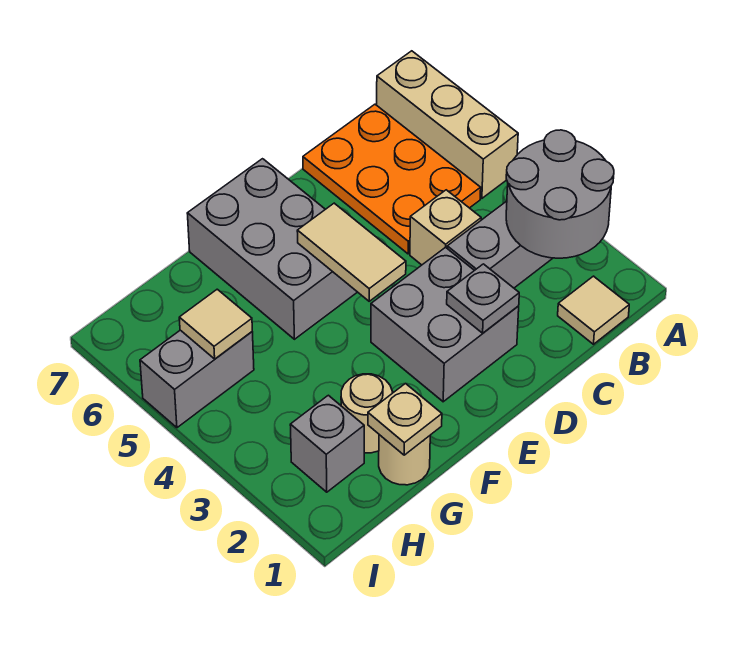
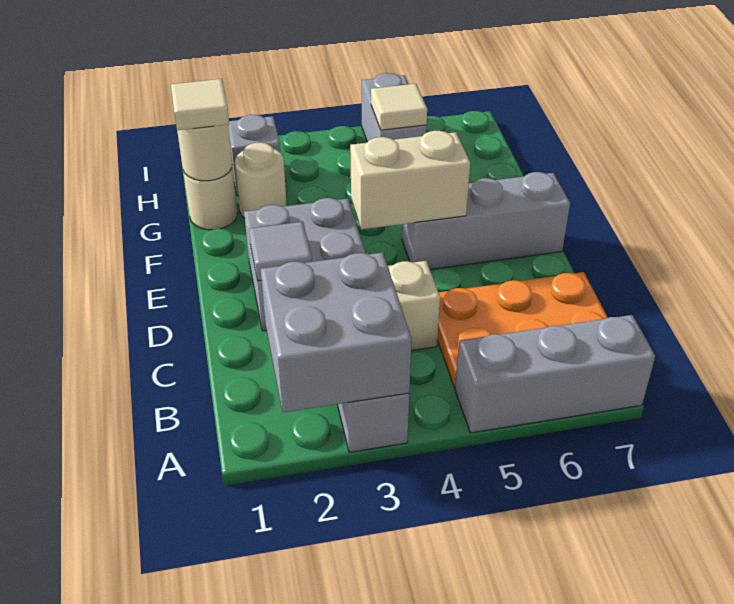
grey 2x2 round brick [506,130,614,258] -> grey 2x2 brick [261,252,412,412]
tan 1x3 brick [377,51,518,198] -> grey 1x3 brick [455,315,655,433]
tan 1x1 tile [558,276,629,344] -> tan 1x1 tile moved to [171,79,229,130]
grey 1x1 plate [447,264,519,333] -> grey 1x1 tile [249,222,312,281]
tan 1x2 tile [297,203,406,301] -> tan 1x2 brick [350,131,470,229]
grey 2x3 brick [187,159,357,339] -> grey 1x3 brick [402,172,570,270]
tan 1x1 plate [368,384,442,455] -> tan 1x1 round brick [177,125,232,181]

